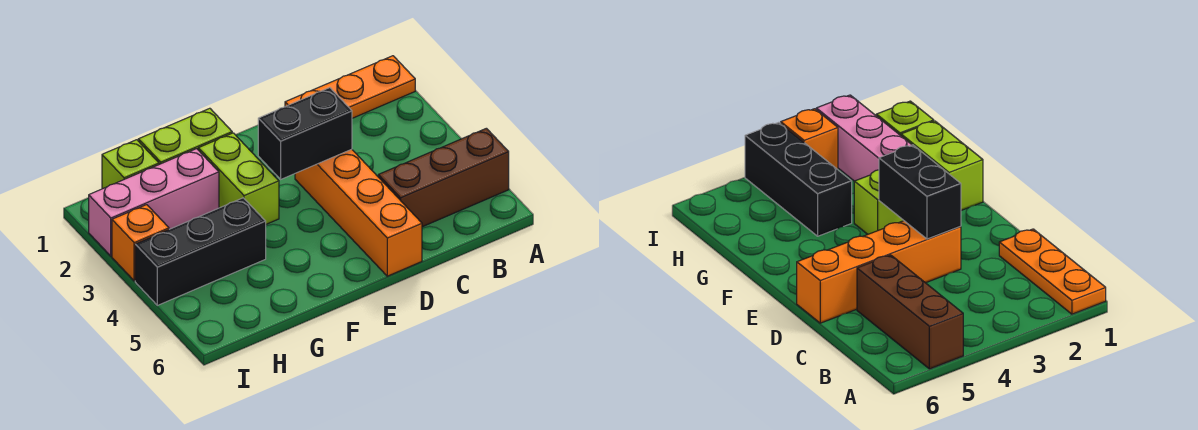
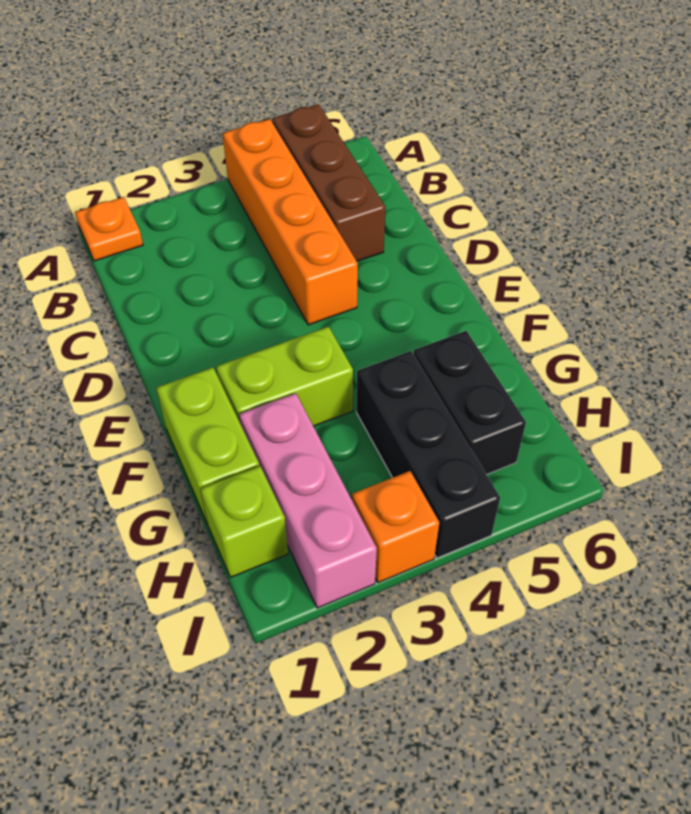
orange 1x3 plate [285,56,415,118] -> orange 1x1 plate [75,197,143,261]
orange 1x4 brick [295,149,422,276] -> orange 1x4 brick turned to [222,119,358,325]
black 1x2 brick [258,88,352,179] -> black 1x2 brick moved to [413,331,526,474]

